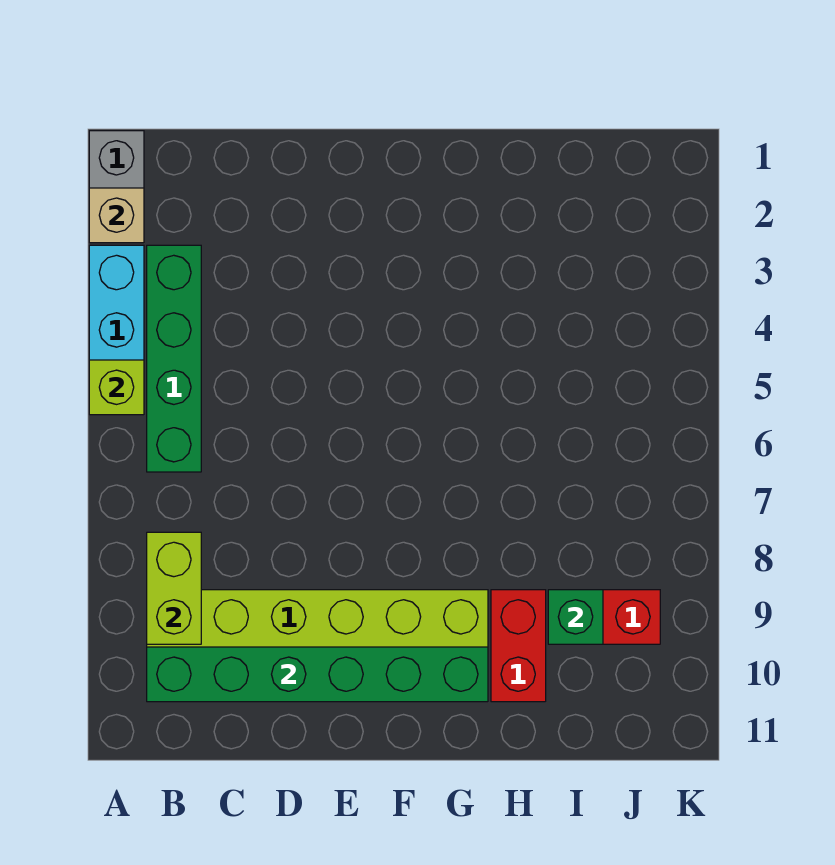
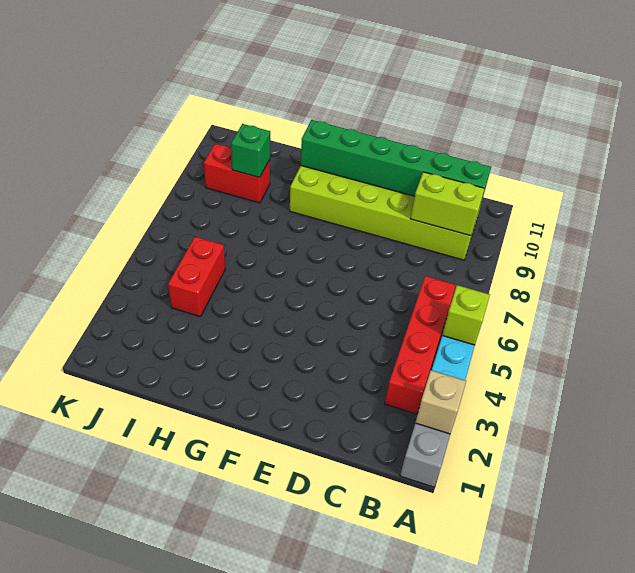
green 1x4 brick [147,245,201,472] -> red 1x4 brick [385,276,456,414]
lime 1x2 brick [147,532,201,644] -> lime 1x2 brick turned to [411,172,485,236]
red 1x2 brick [491,590,546,702] -> red 1x2 brick moved to [168,237,225,317]

